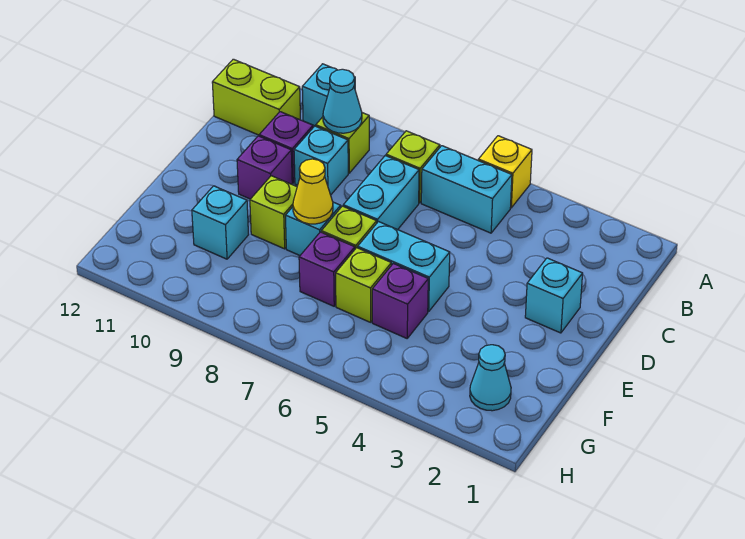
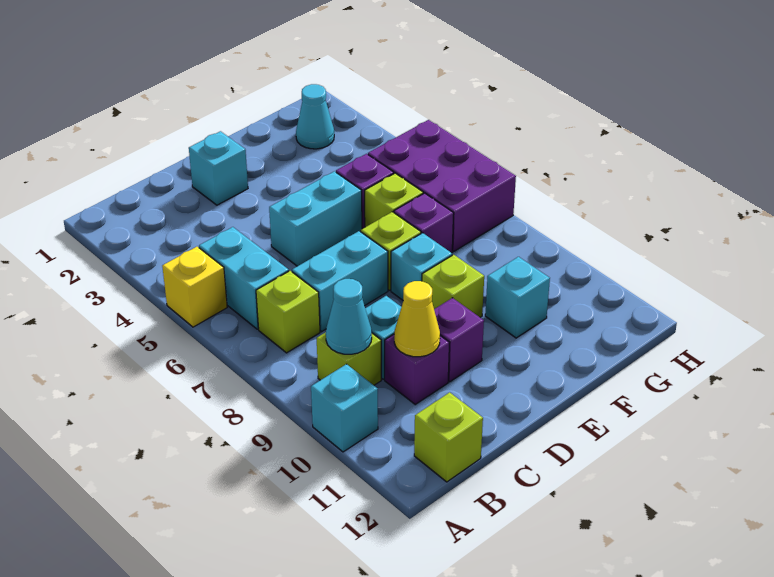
lime 1x2 brick [212,59,300,135] -> lime 1x1 brick [414,392,483,482]
cyan 1x2 brick [358,222,450,312] -> cyan 1x2 brick turned to [269,171,362,266]
yellow 1x1 cone [293,159,333,224] -> yellow 1x1 cone moved to [394,281,440,357]
none -> purple 2x3 brick [368,120,516,251]

